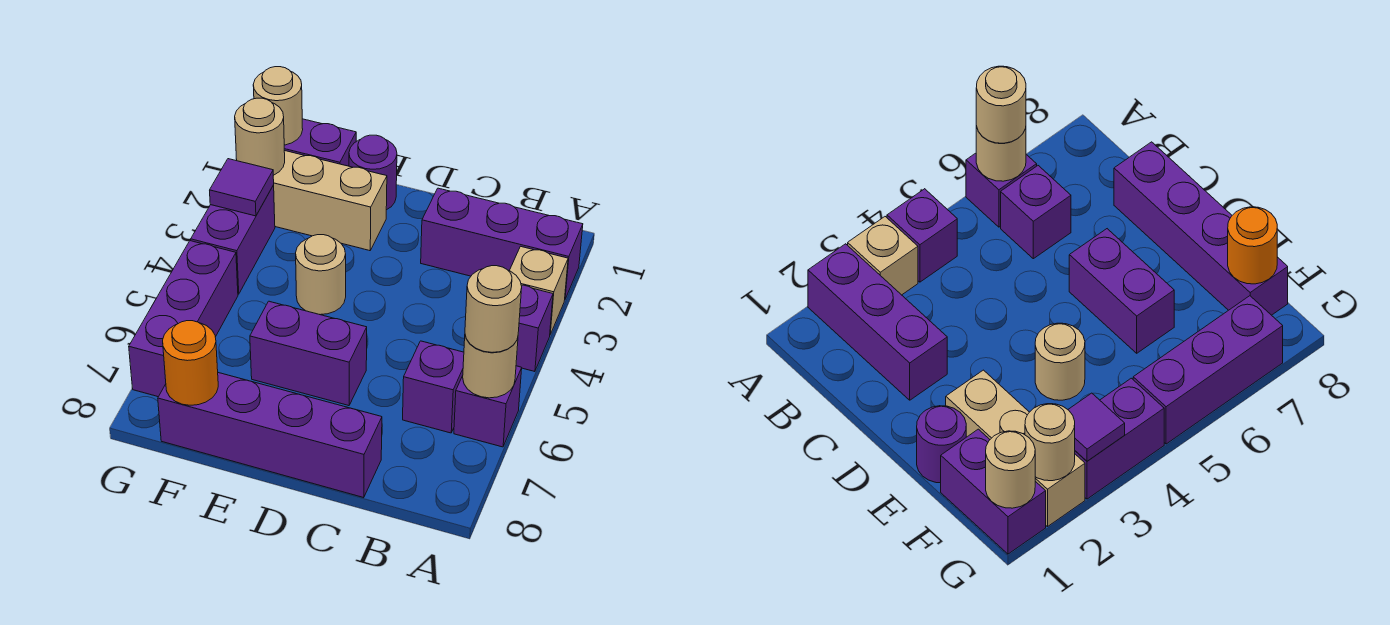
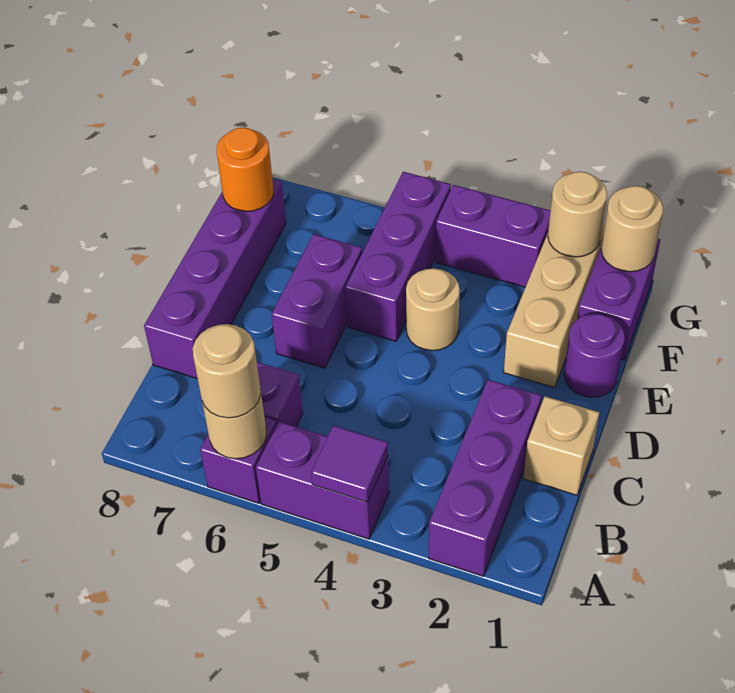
tan 1x1 brick [510,246,568,334] -> tan 1x1 brick moved to [523,396,599,495]
purple 1x1 brick [516,285,553,372] -> purple 1x2 brick [256,422,389,539]
purple 1x1 tile [210,159,274,216] -> purple 1x1 tile moved to [311,425,388,502]
purple 1x3 brick [129,241,238,397] -> purple 1x3 brick turned to [345,172,451,341]

